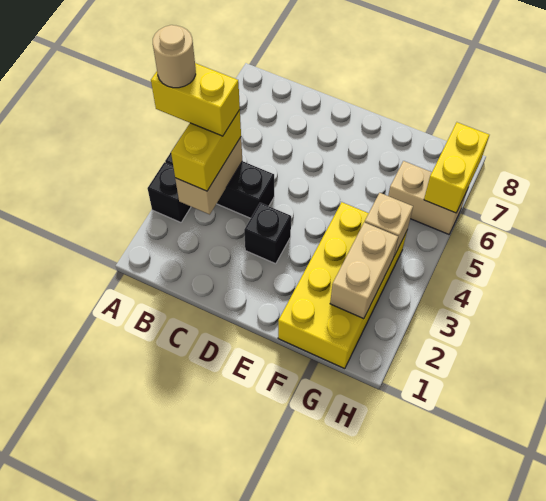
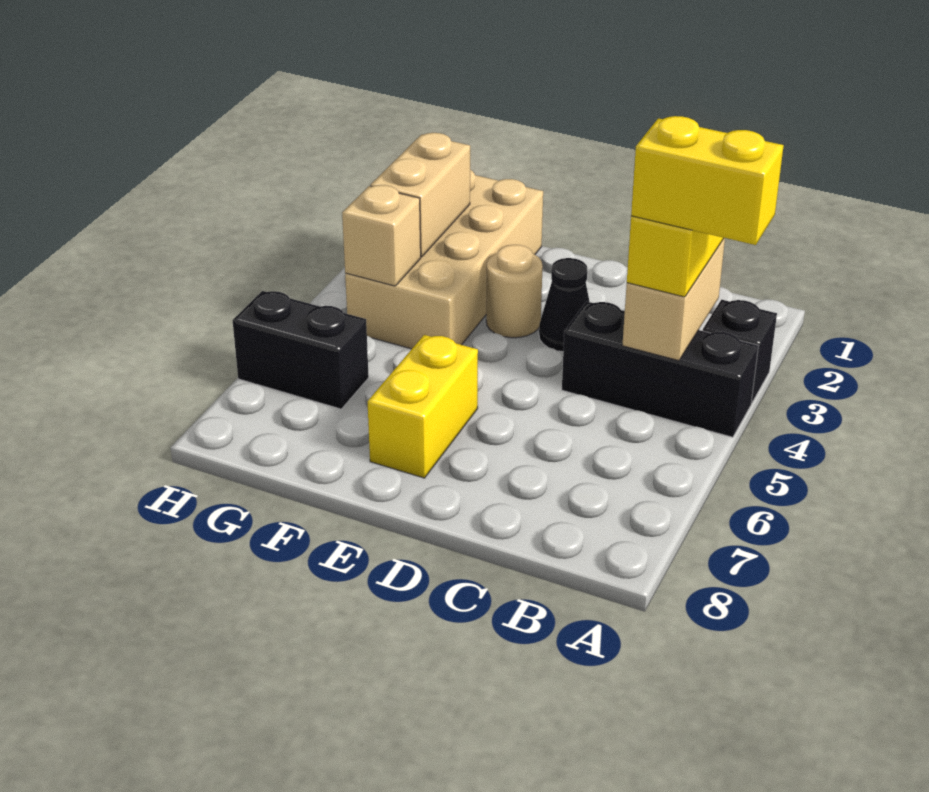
tan 1x1 round brick [153,25,196,88] -> tan 1x1 round brick moved to [486,245,543,338]
black 1x1 brick [244,203,291,264] -> black 1x1 cone [539,258,590,352]
yellow 2x4 brick [278,202,407,369] -> tan 2x4 brick [345,170,543,349]
tan 1x2 brick [388,161,467,234] -> black 1x2 brick [232,291,369,409]
yellow 1x2 brick [424,122,489,213] -> yellow 1x2 brick moved to [367,335,478,478]

